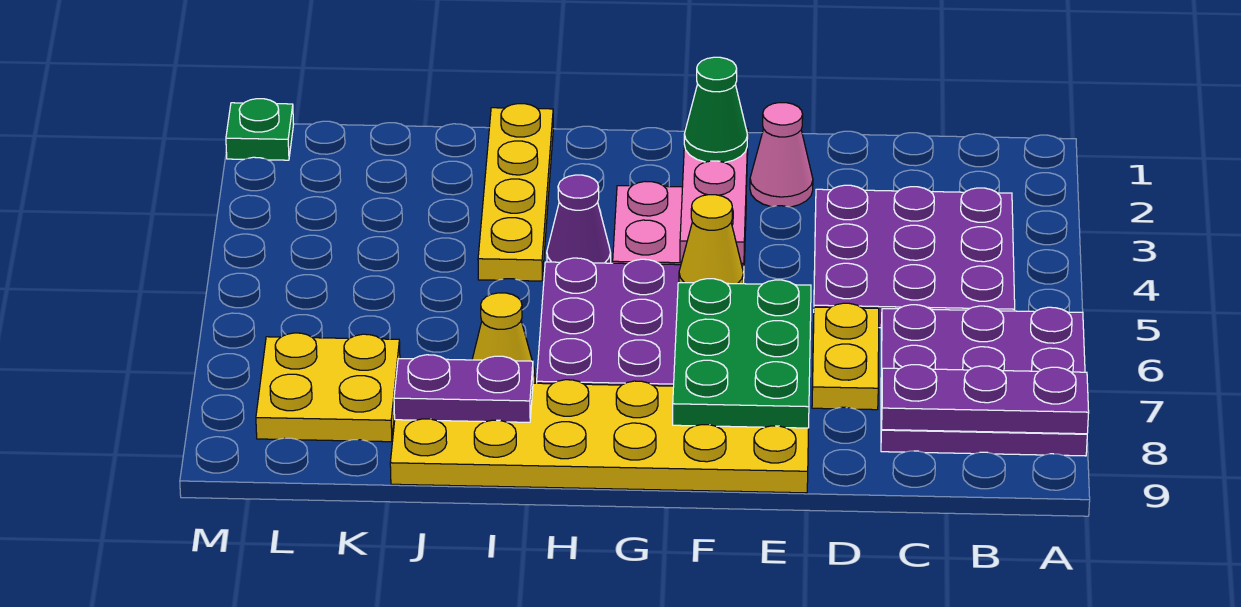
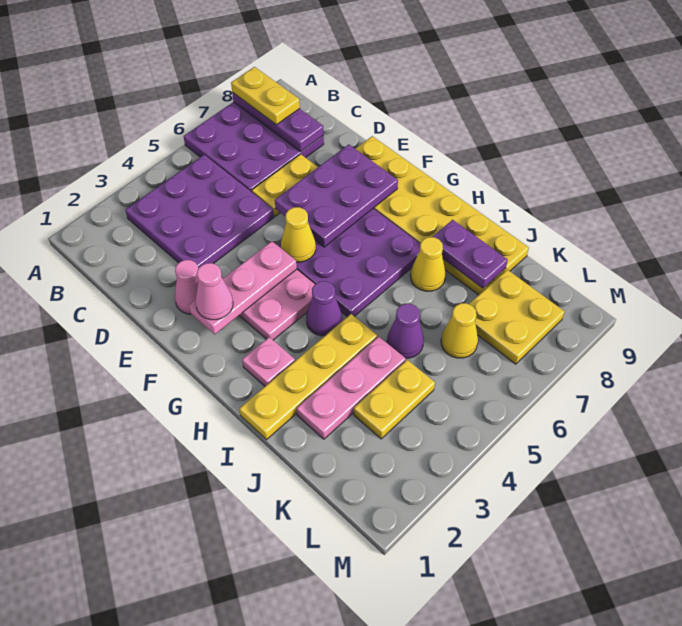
none -> yellow 1x2 plate [231,67,300,125]
green 2x3 plate [673,279,811,428] -> purple 2x3 plate [275,144,398,247]
green 1x1 cone [684,57,748,163] -> pink 1x1 cone [195,263,233,320]
none -> pink 1x1 plate [242,337,295,386]
none -> pink 1x3 plate [297,336,406,439]
none -> purple 1x1 cone [387,304,424,358]
none -> yellow 1x2 plate [354,360,435,439]
none -> yellow 1x1 cone [441,303,478,358]
green 1x1 plate [226,99,294,160] -> none

